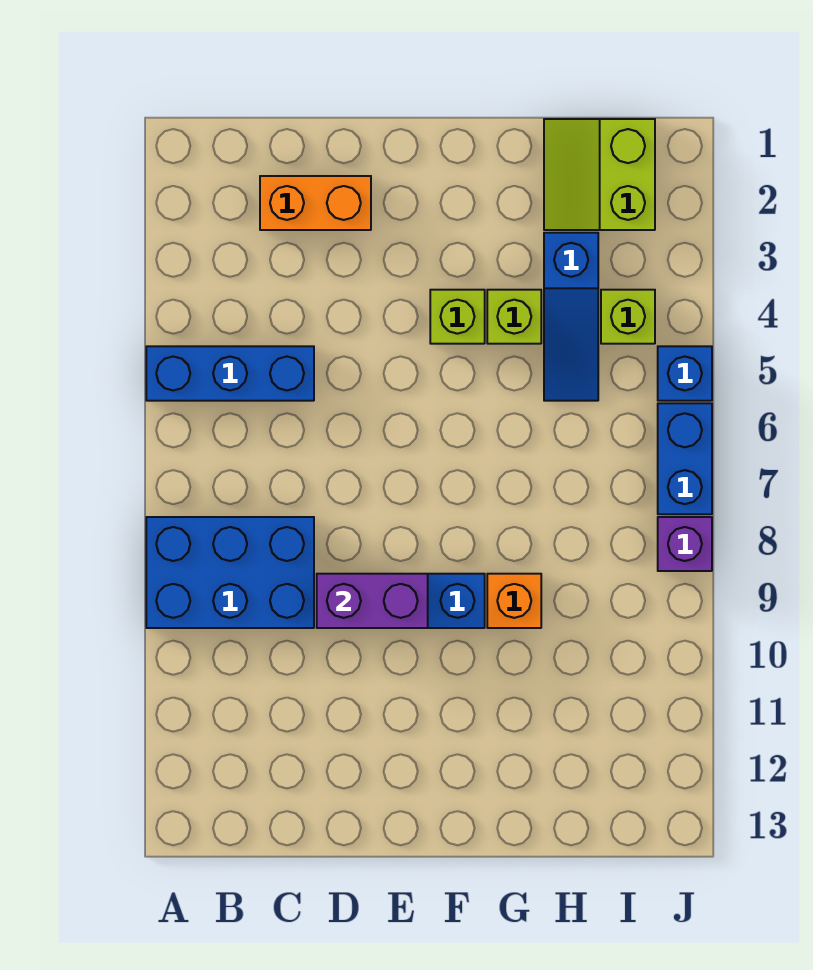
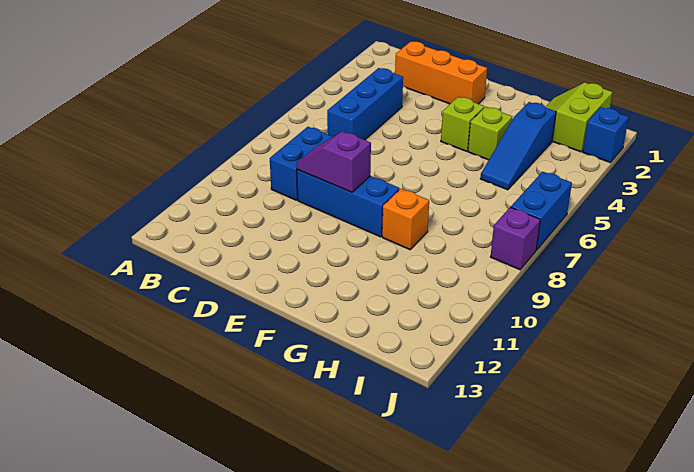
blue 1x3 brick [146,346,314,401] -> blue 1x3 brick turned to [327,68,403,140]
blue 2x3 brick [146,517,314,628] -> blue 1x2 brick [270,127,333,200]
orange 1x2 brick [260,176,371,230] -> orange 1x3 brick [395,41,487,104]
purple 1x2 brick [317,574,428,628] -> purple 1x2 slope [297,131,371,192]
lime 1x1 brick [601,290,655,344] -> none
blue 1x1 brick [658,346,712,401] -> blue 1x1 brick moved to [583,107,629,163]

